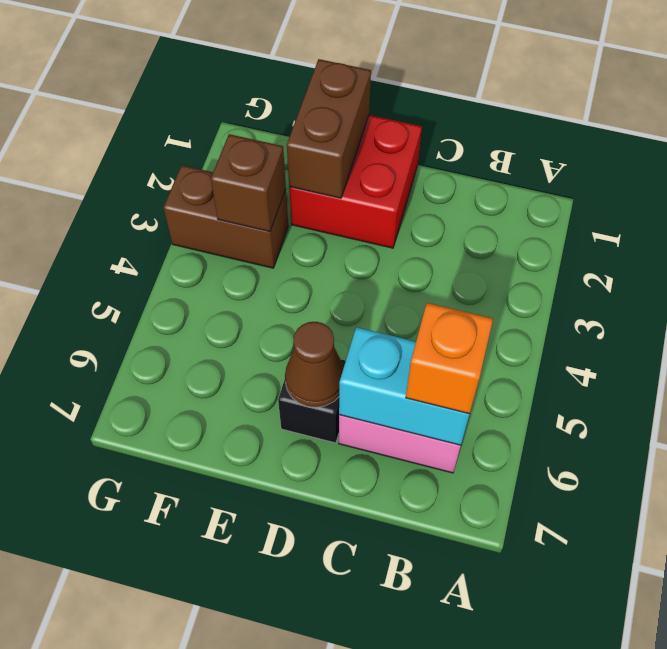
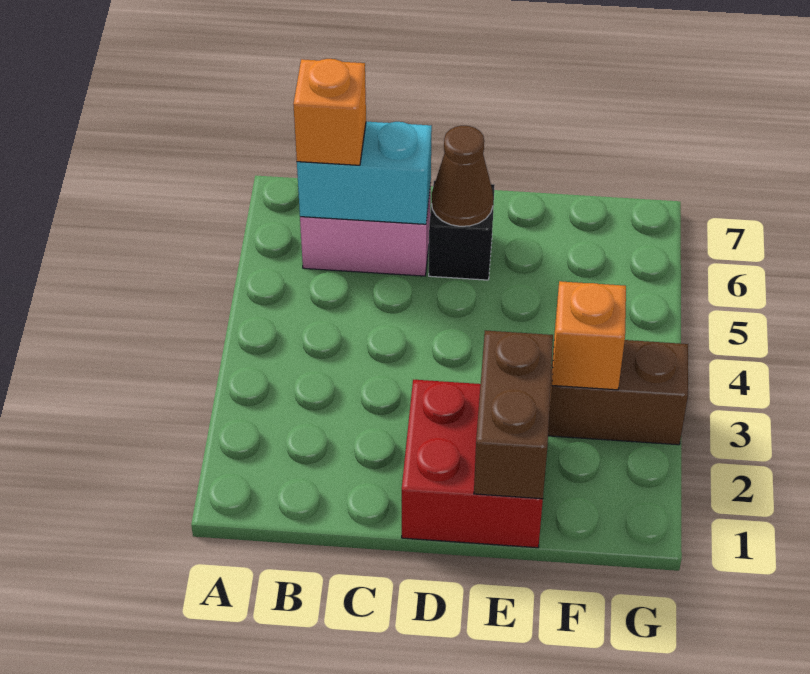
brown 1x1 brick [211,134,286,232] -> orange 1x1 brick [552,281,626,390]

